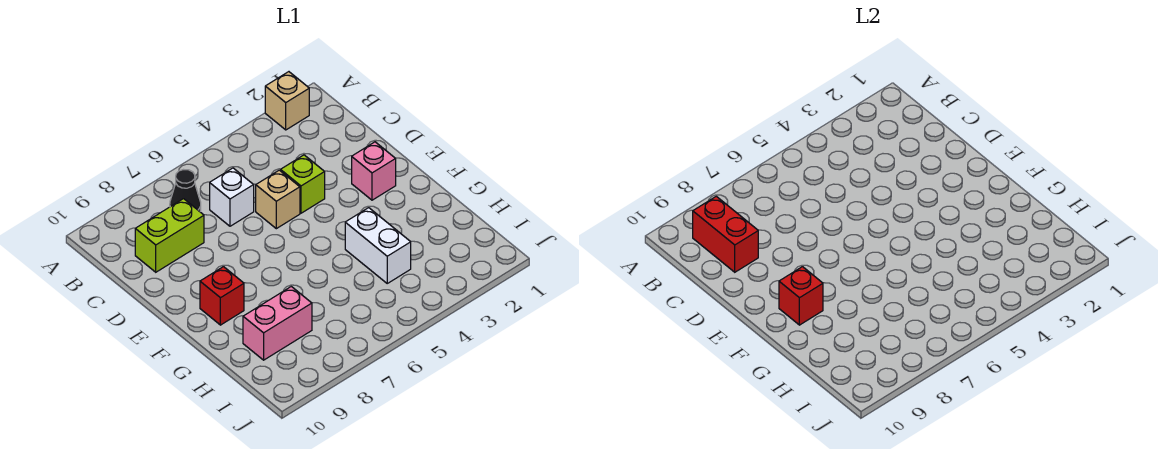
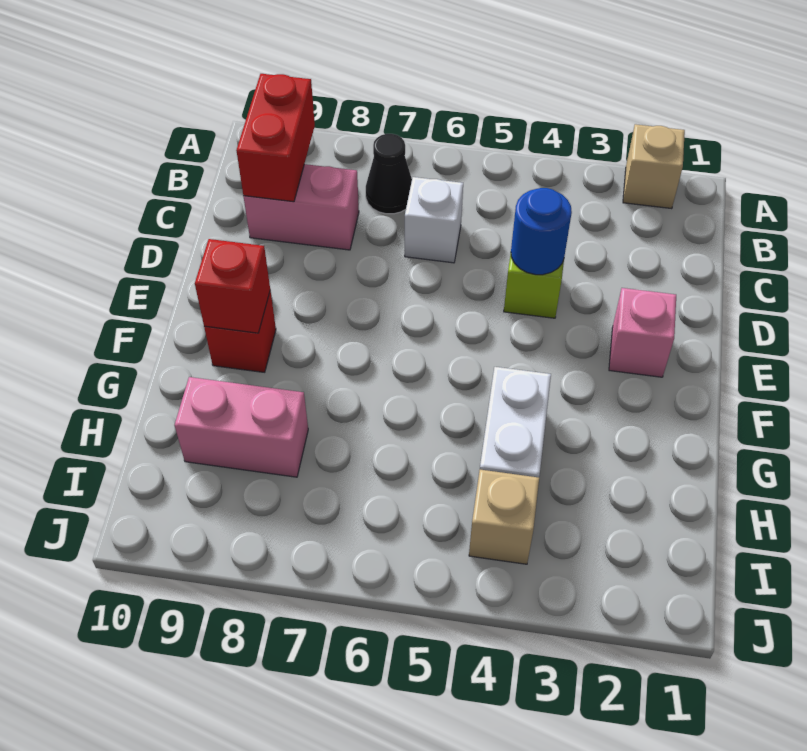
lime 1x2 brick [135,199,204,272] -> pink 1x2 brick [243,164,359,250]
none -> blue 1x1 round brick [511,188,572,275]
tan 1x1 brick [256,170,300,229] -> tan 1x1 brick moved to [469,470,539,564]

